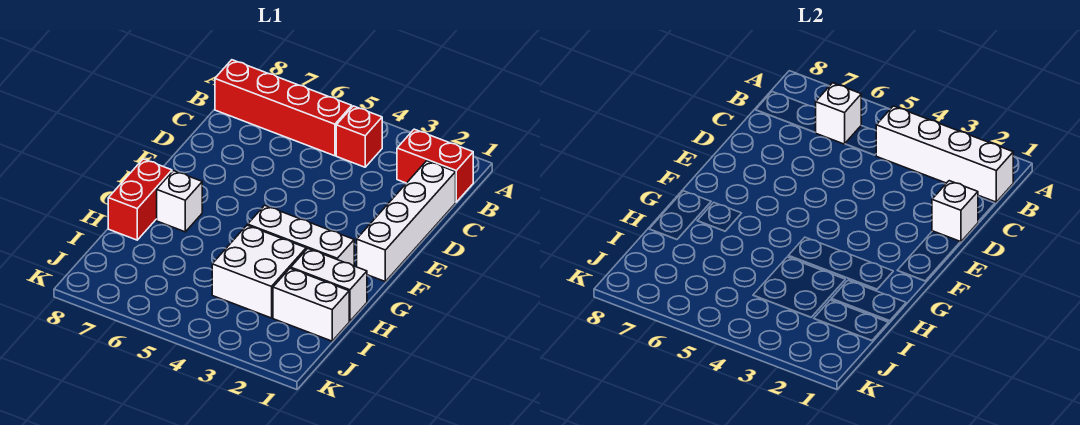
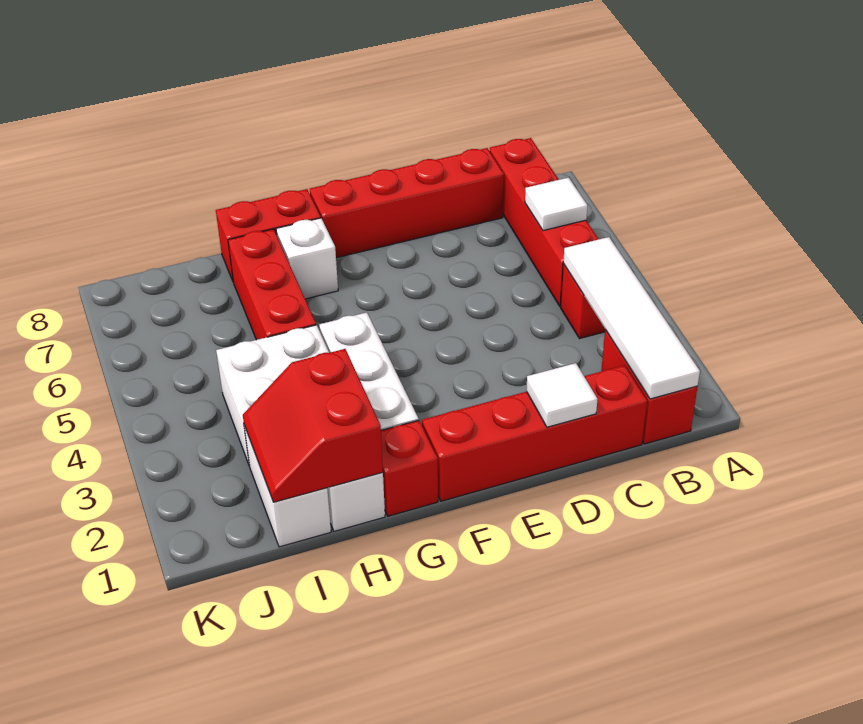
white 1x4 brick [876,106,1013,202] -> white 1x4 tile [563,237,700,399]
white 1x1 brick [816,83,861,144] -> white 1x1 tile [525,178,587,231]
white 1x4 brick [357,161,456,281] -> red 1x4 brick [422,365,647,501]
none -> red 1x4 brick [310,148,504,258]
white 1x1 brick [932,181,978,242] -> white 1x1 tile [526,363,598,427]
none -> red 1x1 brick [381,421,438,516]
none -> red 2x2 slope [243,349,383,502]
none -> red 1x3 brick [228,229,316,340]

